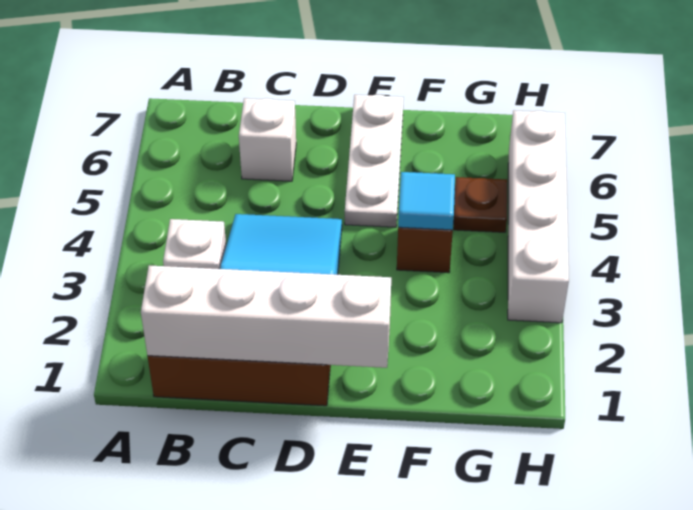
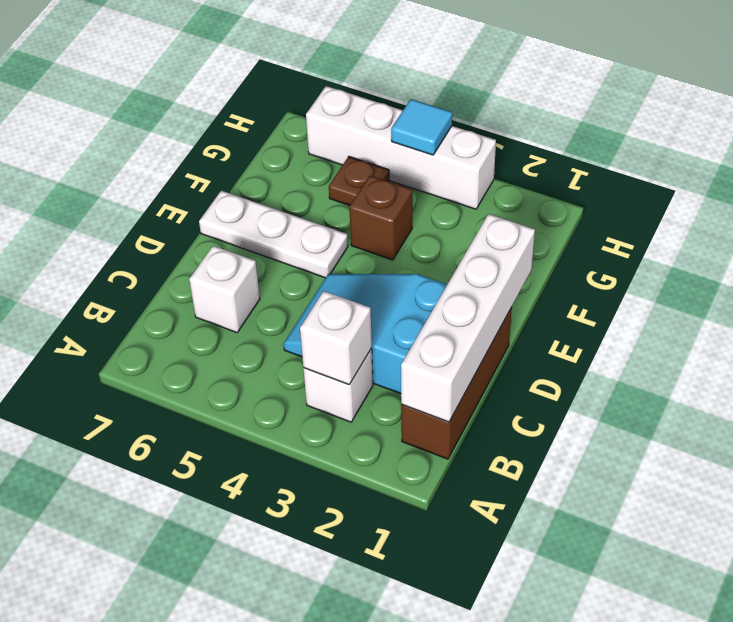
none -> white 1x1 brick [300,291,372,385]
cyan 1x1 tile [398,172,455,230] -> cyan 1x1 tile moved to [391,99,452,155]

